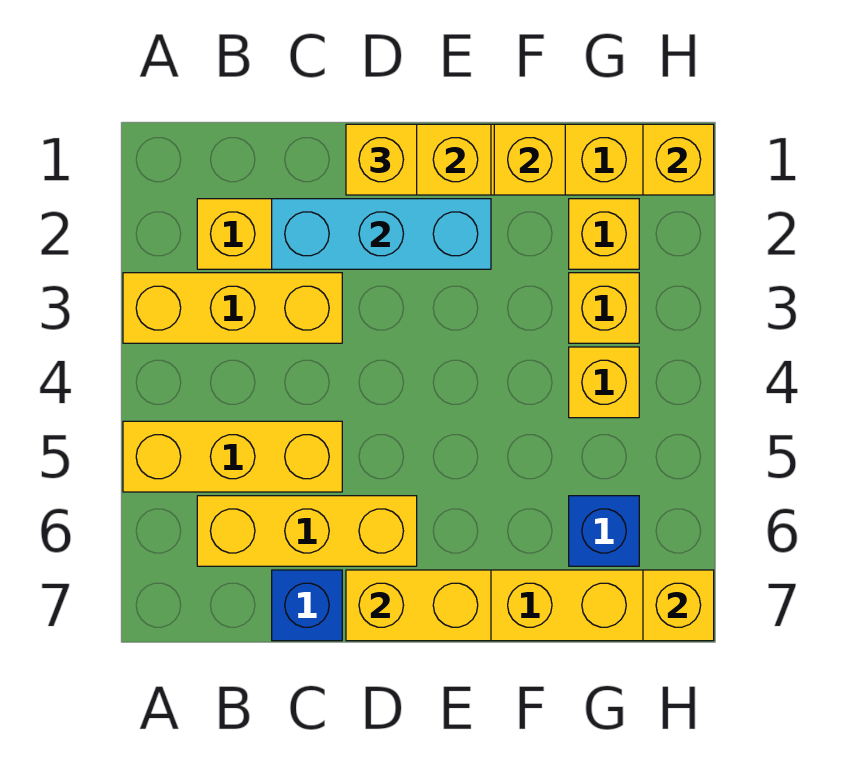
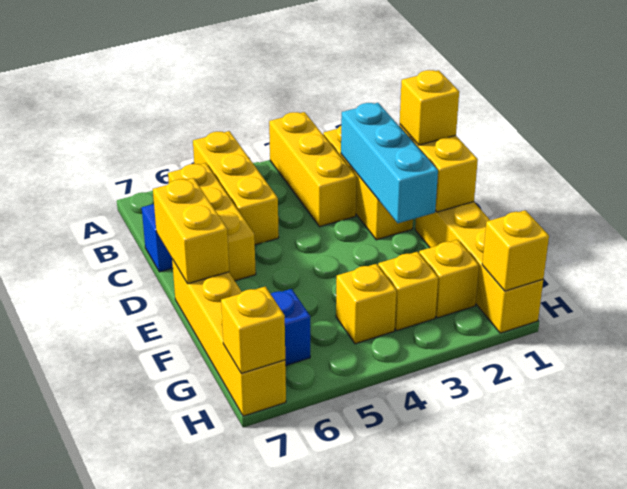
yellow 1x1 brick [494,124,565,195] -> none

